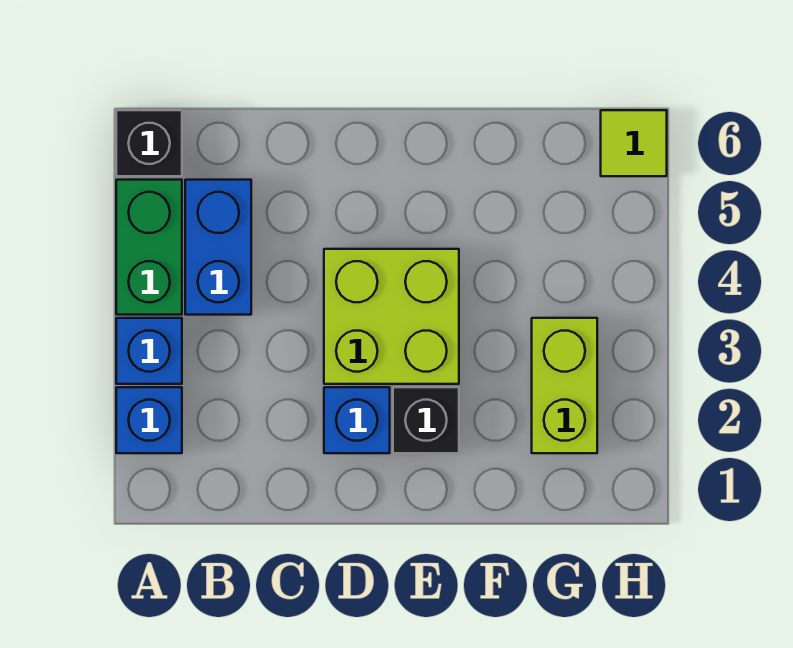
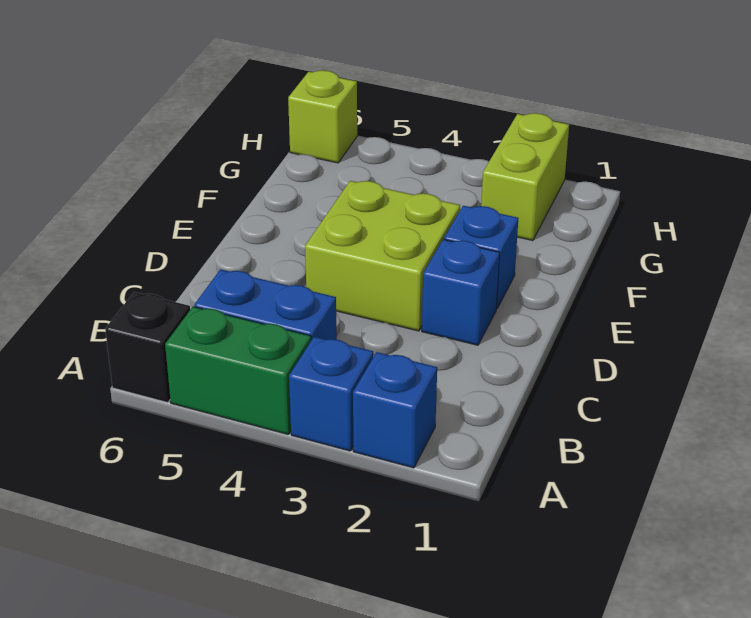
black 1x1 brick [393,387,459,453] -> blue 1x1 brick [444,206,518,308]
lime 1x2 brick [532,318,597,453] -> lime 1x2 brick turned to [481,113,569,240]
lime 1x1 tile [601,110,667,176] -> lime 1x1 brick [288,70,357,163]

